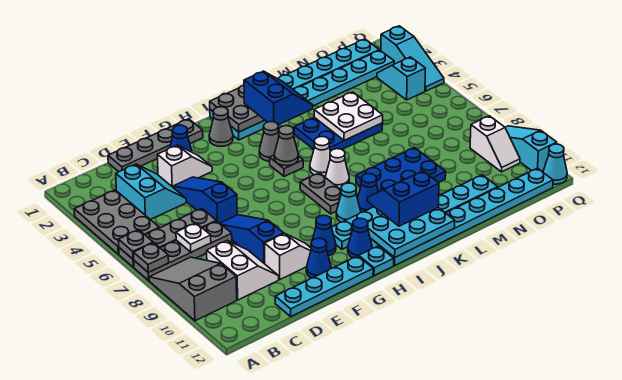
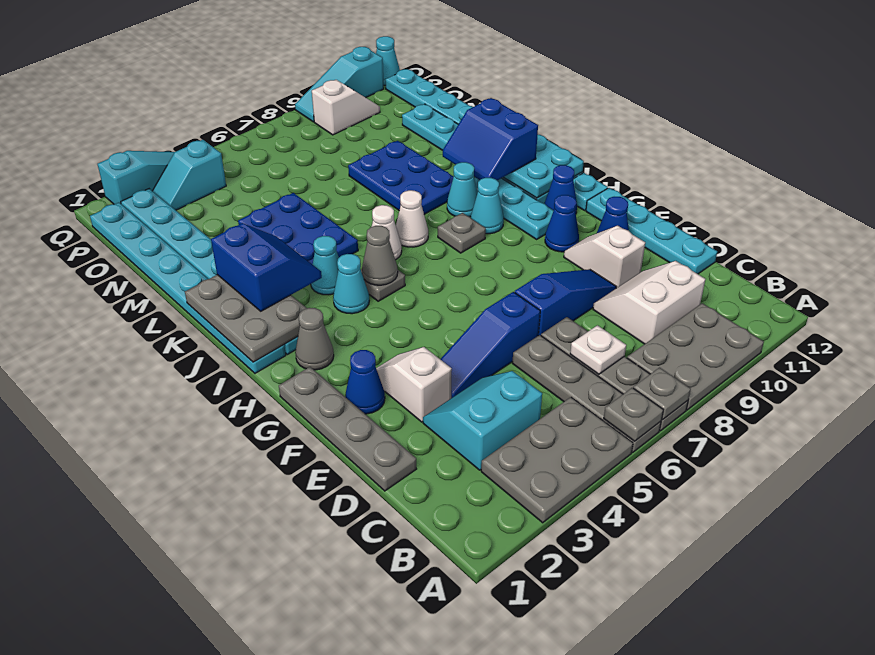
grey 2x3 slope [149,257,237,321] -> grey 2x3 plate [627,303,764,410]
blue 1x3 slope [220,215,284,264] -> blue 1x3 slope turned to [515,269,616,336]
grey 1x1 cone [259,122,279,161] -> cyan 1x1 cone [333,254,369,314]
grey 1x2 plate [300,173,341,214] -> grey 1x1 plate [438,213,486,253]
blue 2x2 slope [244,71,313,125] -> blue 2x2 slope turned to [211,223,322,311]
none -> cyan 1x1 cone [311,236,339,295]
blue 1x1 cone [357,174,378,212] -> cyan 1x1 cone [447,162,478,217]
white 2x2 plate [314,92,383,140] -> none

